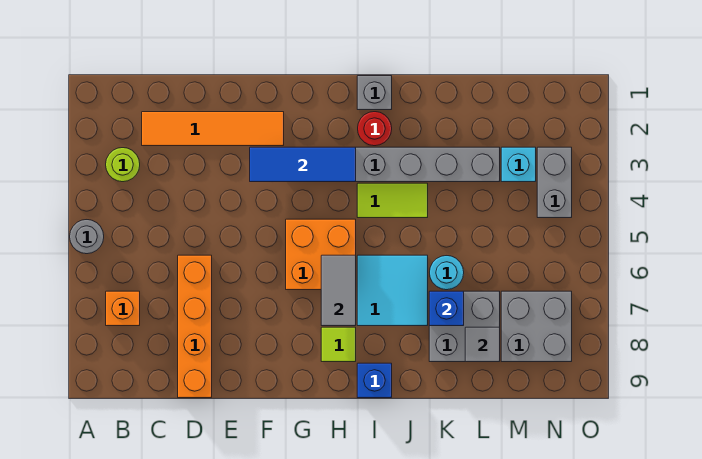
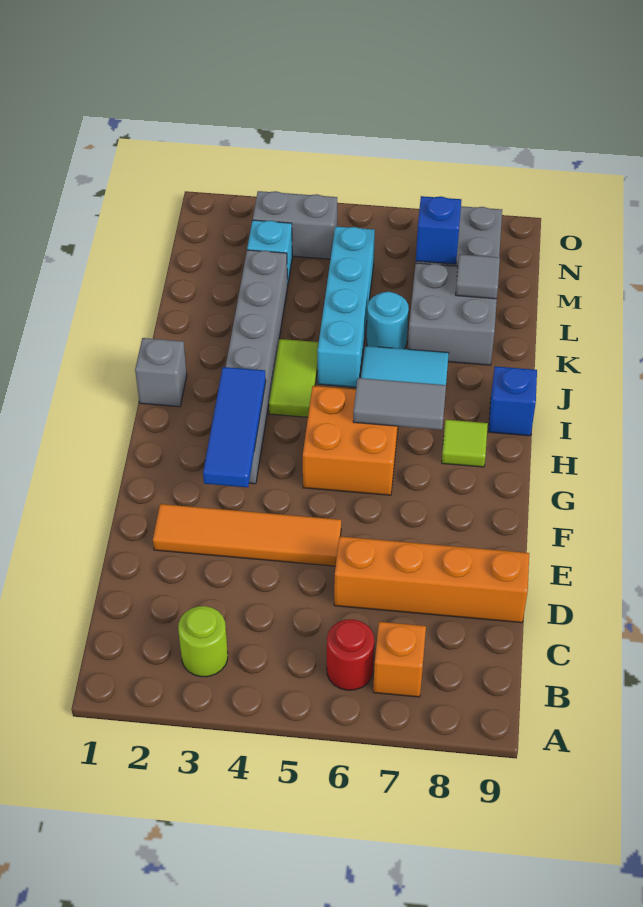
grey 1x1 round brick [70,220,104,254] -> none
orange 1x4 tile [142,112,284,146] -> orange 1x4 tile turned to [153,504,341,566]
red 1x1 round brick [358,112,392,146] -> red 1x1 round brick moved to [327,619,374,690]
none -> cyan 1x4 brick [318,226,375,387]
blue 1x1 brick [429,291,464,326] -> blue 1x1 brick moved to [416,196,461,264]

